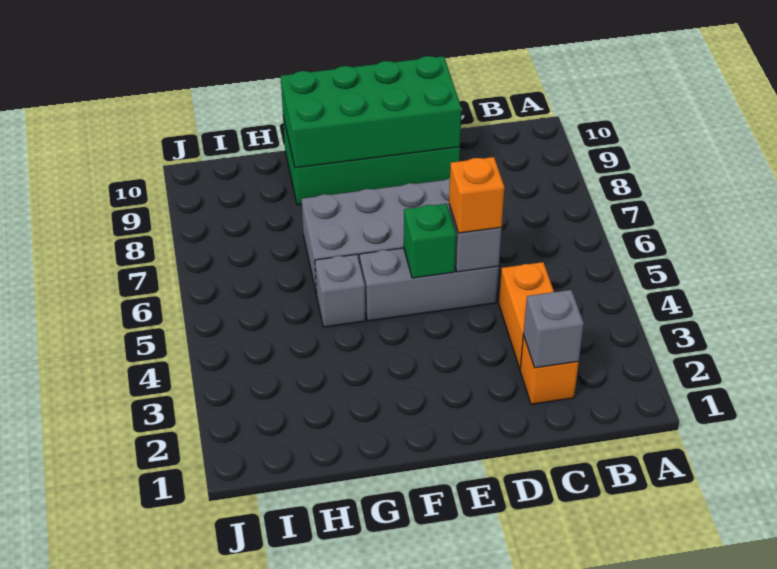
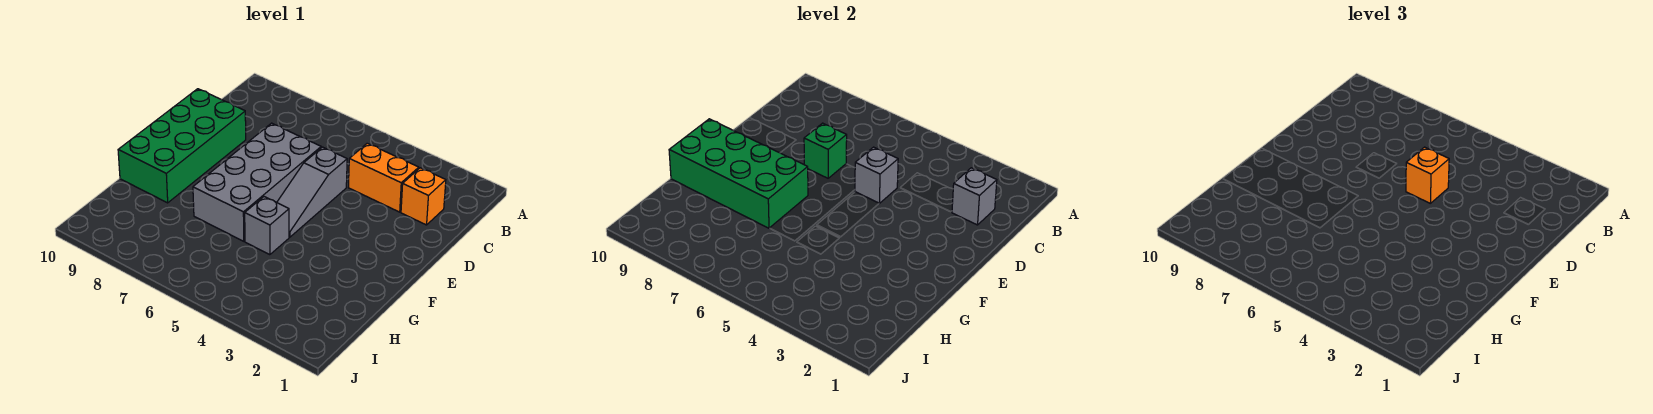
grey 1x3 brick [360,248,499,321] -> grey 1x3 slope [277,147,347,237]
green 2x4 brick [281,56,462,168] -> green 2x4 brick turned to [669,119,808,228]
green 1x1 brick [404,204,456,278] -> green 1x1 brick moved to [804,123,847,178]

